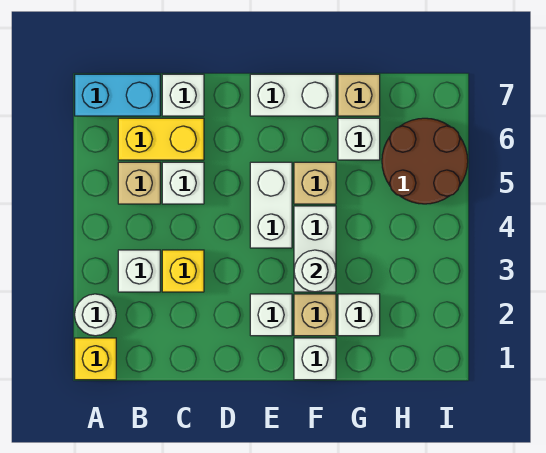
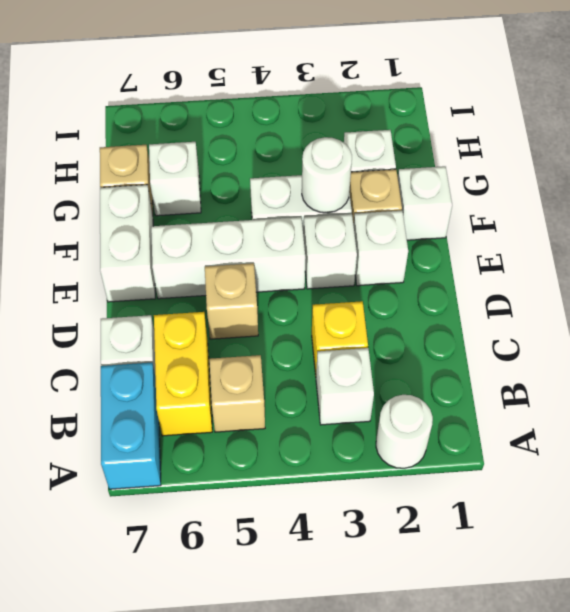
yellow 1x1 brick [75,338,116,380] -> none
white 1x1 brick [162,162,204,204] -> white 1x1 brick moved to [303,214,357,289]
white 1x2 brick [250,162,292,248] -> white 1x3 brick [151,217,305,299]
tan 1x1 brick [294,162,336,204] -> tan 1x1 brick moved to [205,263,258,339]
brown 2x2 round brick [382,118,468,204] -> none

